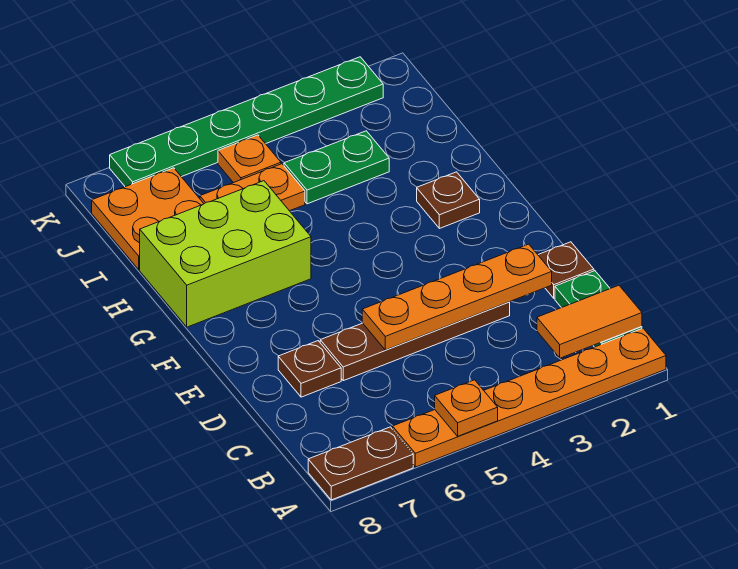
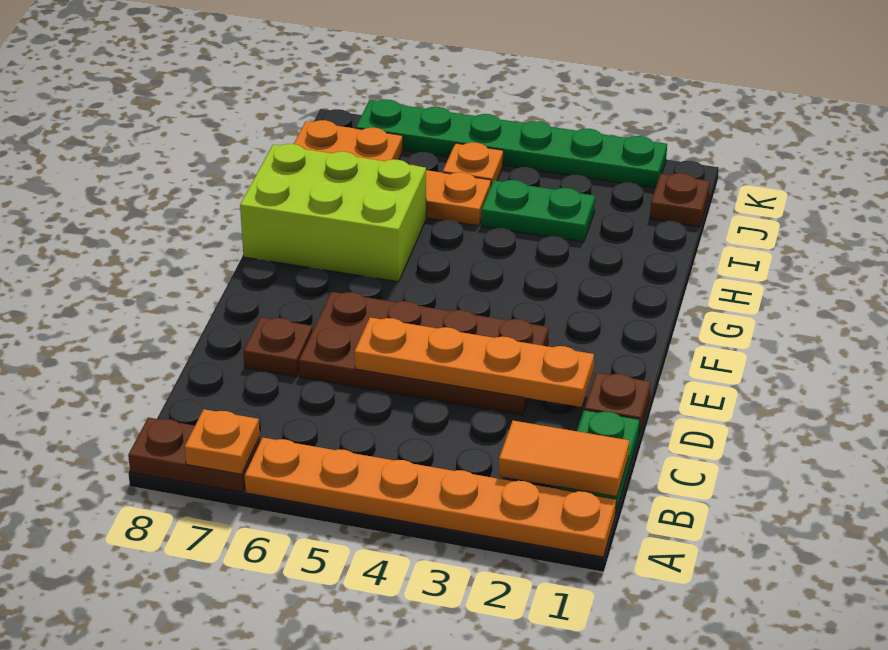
orange 1x1 plate [435,380,498,436] -> orange 1x1 plate moved to [184,409,260,474]
brown 1x4 plate [320,302,510,381] -> brown 2x4 plate [299,292,549,415]
brown 1x1 plate [417,172,480,229] -> brown 1x1 plate moved to [650,173,710,227]

